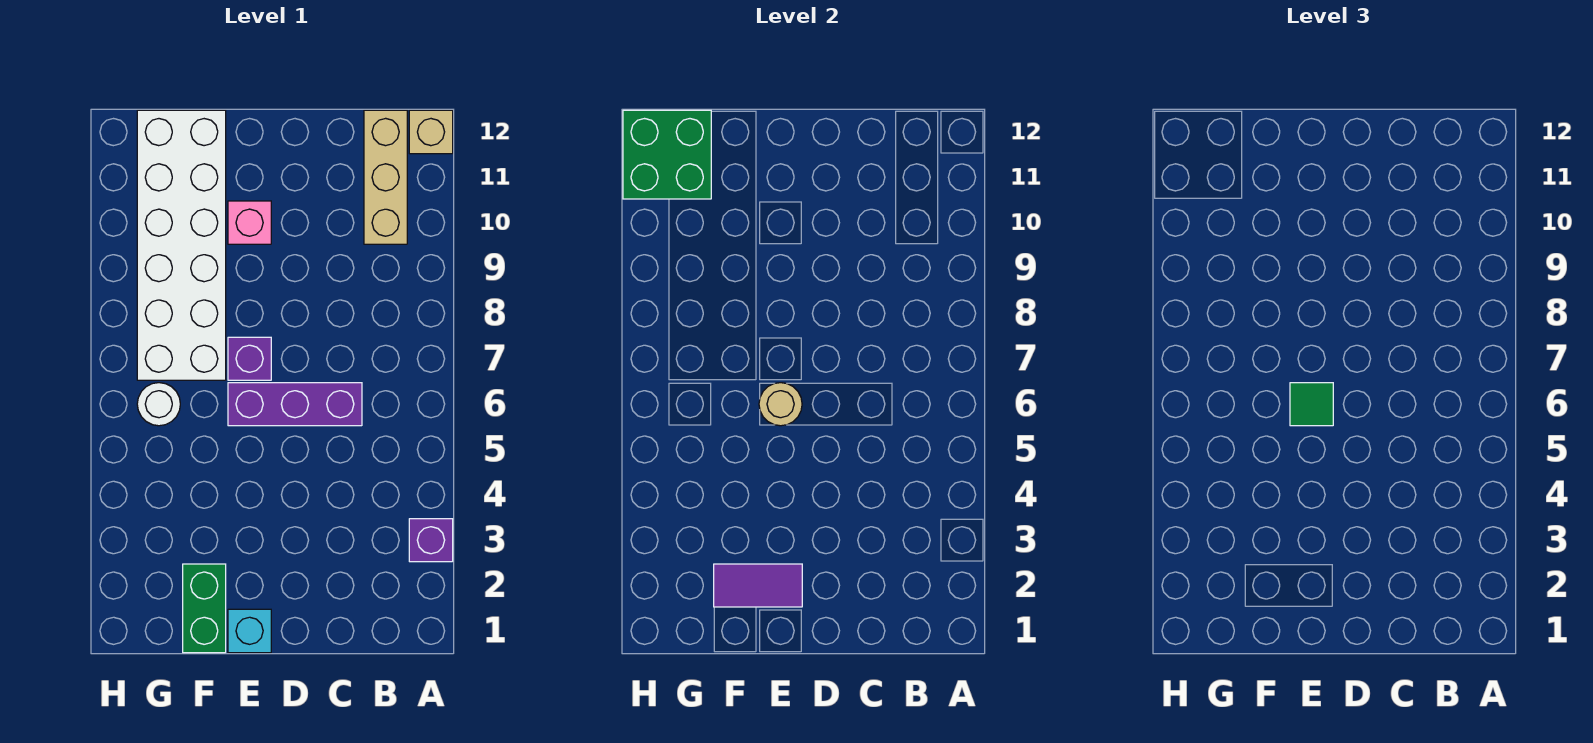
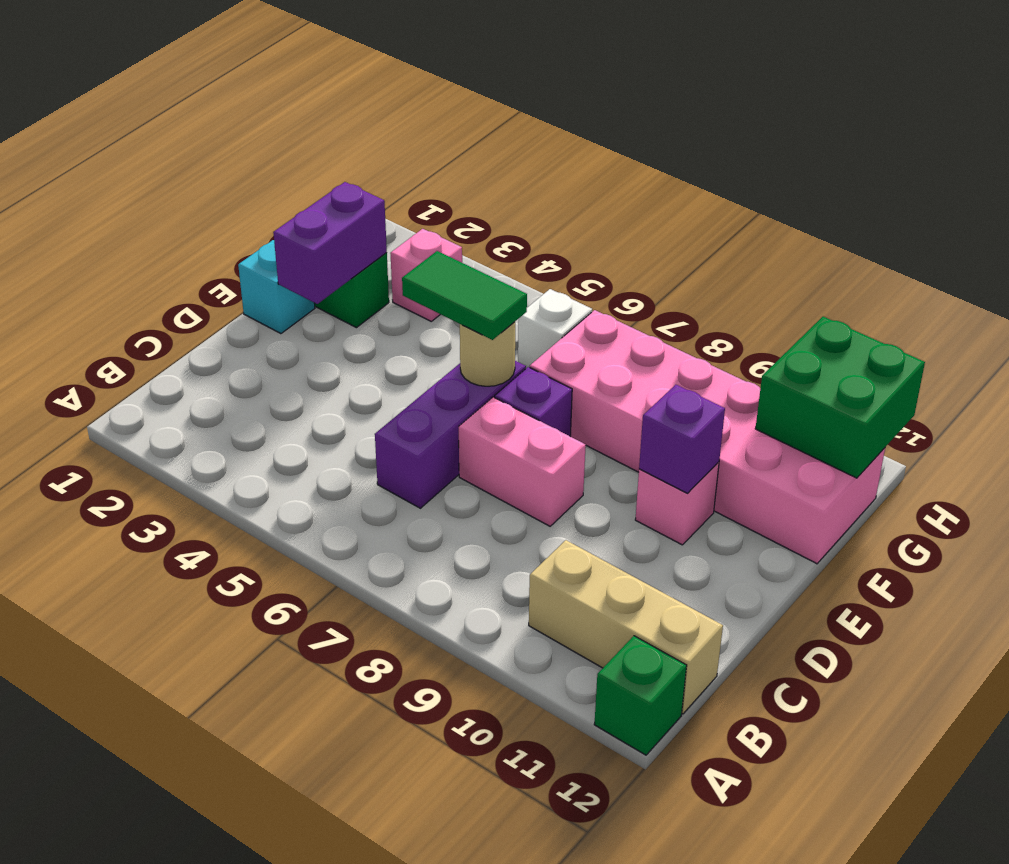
purple 1x1 brick [409,519,453,562] -> purple 1x1 brick moved to [639,385,725,493]
tan 1x1 brick [409,110,453,154] -> green 1x1 brick [594,636,687,755]
none -> pink 1x2 brick [459,397,586,526]
purple 1x2 tile [714,564,802,607] -> purple 1x2 brick [273,182,387,304]
green 1x1 tile [1290,383,1333,426] -> green 1x2 tile [402,251,527,340]
white 2x6 brick [137,110,226,380] -> pink 2x6 brick [530,310,885,564]
none -> pink 1x1 brick [390,229,462,321]
white 1x1 round brick [137,383,180,426] -> white 1x1 brick [518,289,592,368]

